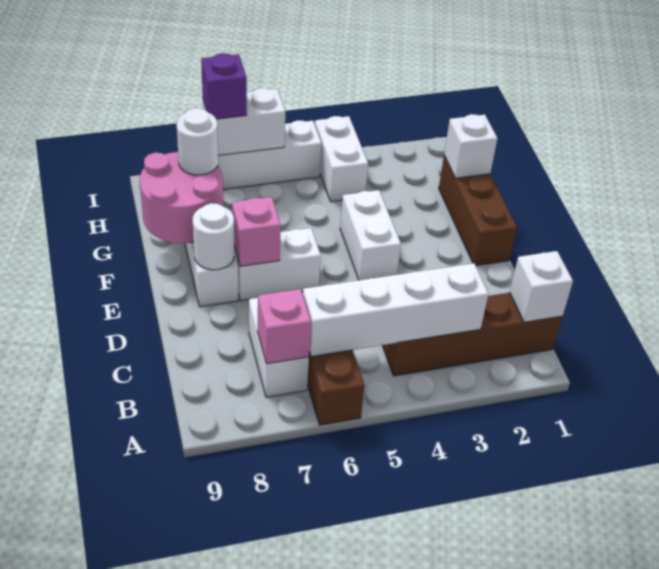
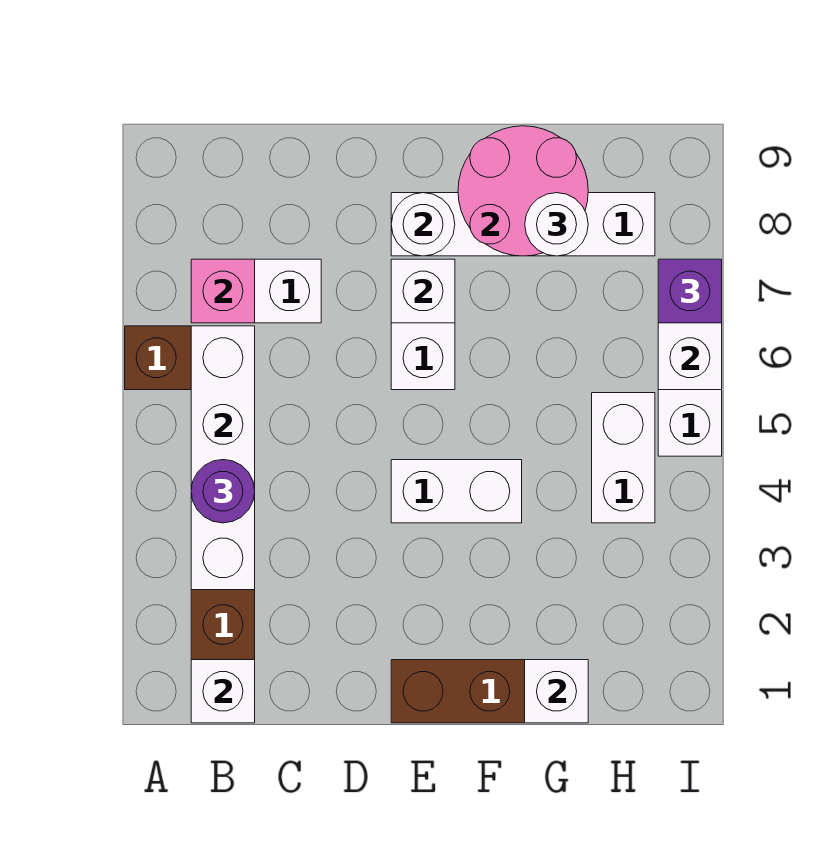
none -> purple 1x1 round brick [191,460,255,523]
pink 1x1 brick [232,197,281,266] -> white 1x1 brick [391,259,455,323]
white 1x2 brick [315,116,368,202] -> white 1x2 brick turned to [592,393,655,523]

